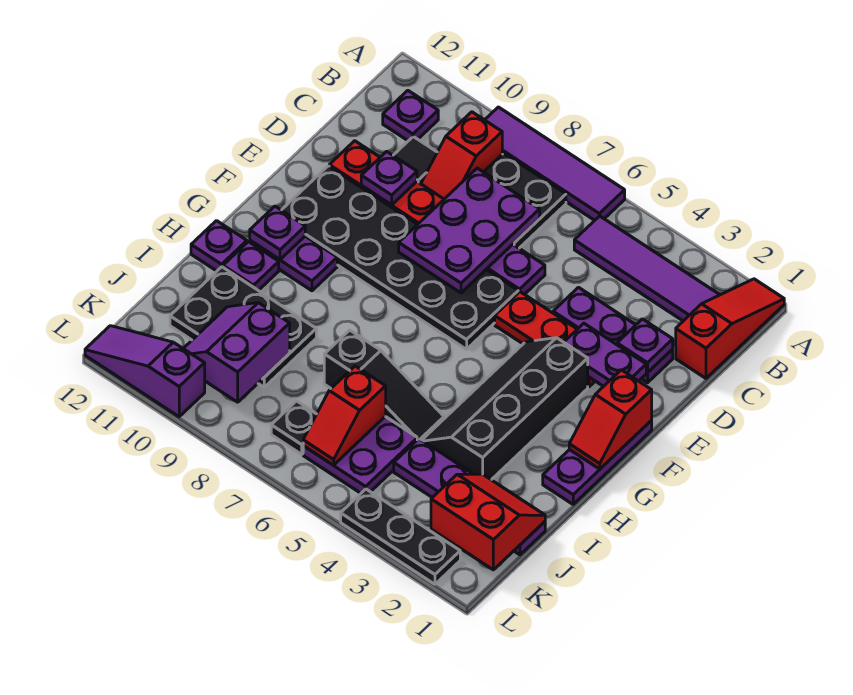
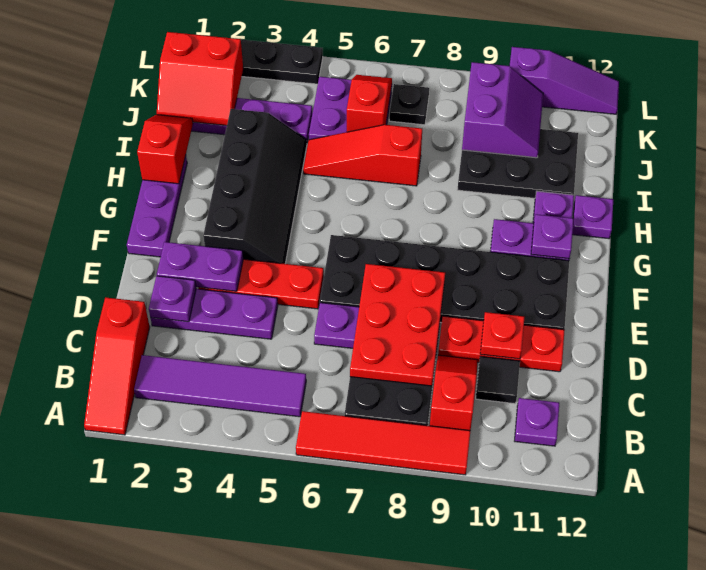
purple 1x4 tile [485,107,625,220] -> red 1x4 tile [296,411,470,475]
purple 2x3 plate [399,168,540,293] -> red 2x3 plate [350,264,445,386]
purple 1x1 plate [361,151,417,205] -> red 1x1 plate [480,312,524,359]
red 1x2 slope [569,370,652,469] -> red 1x2 slope moved to [137,115,193,184]
black 1x3 slope [324,330,444,440] -> red 1x3 slope [303,125,422,186]

